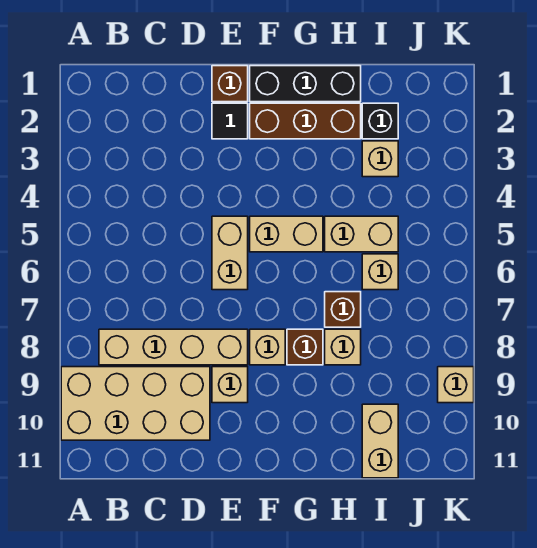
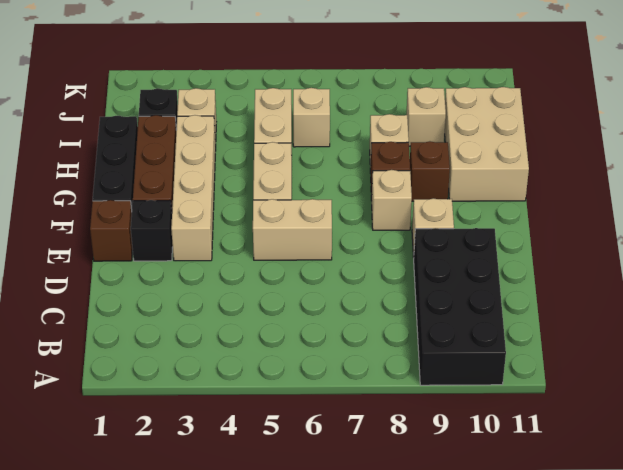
tan 2x4 brick [61,367,210,440] -> black 2x4 brick [414,228,506,385]
tan 1x4 brick [99,329,248,365] -> tan 1x4 brick moved to [171,115,216,261]
black 1x1 tile [212,103,248,139] -> black 1x1 brick [131,200,173,261]
brown 1x1 brick [325,292,361,327] -> brown 1x1 brick moved to [410,141,450,201]
tan 1x2 brick [362,404,398,478] -> tan 2x3 brick [445,87,529,201]
tan 1x1 brick [438,367,474,403] -> tan 1x1 brick moved to [406,87,446,146]

